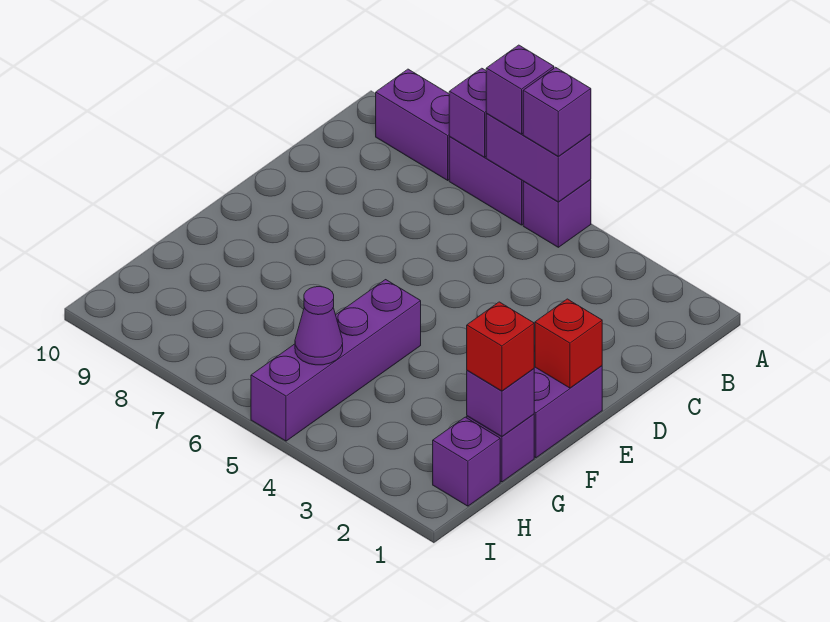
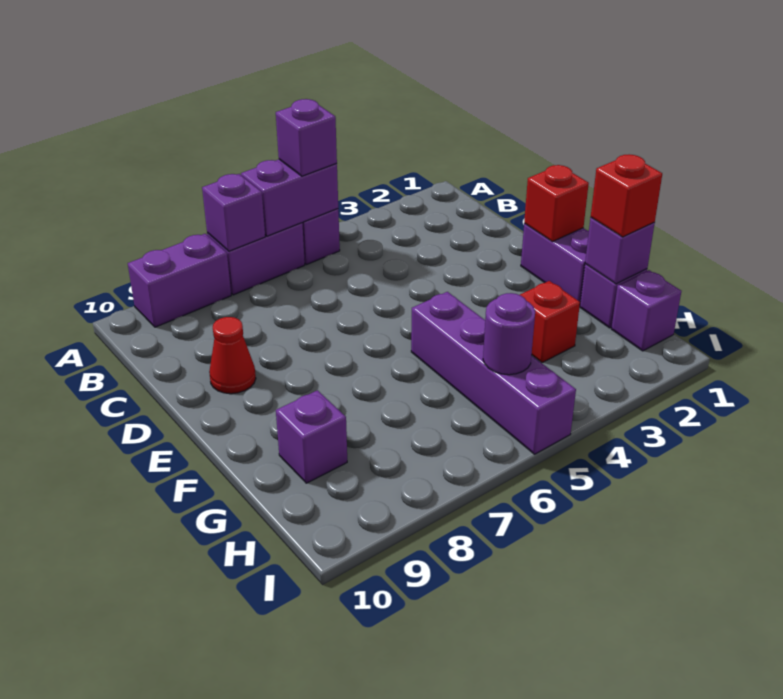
purple 1x1 brick [486,45,554,134] -> purple 1x1 brick moved to [276,390,347,483]
none -> red 1x1 cone [209,317,256,394]
none -> red 1x1 brick [520,281,580,363]
purple 1x1 cone [295,287,343,365] -> purple 1x1 round brick [483,293,535,375]

